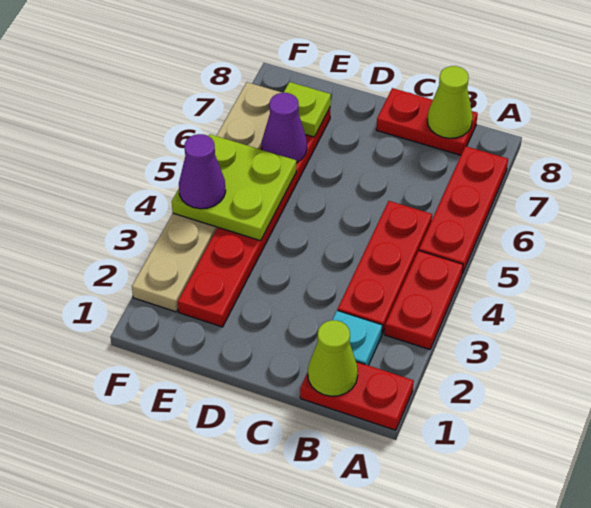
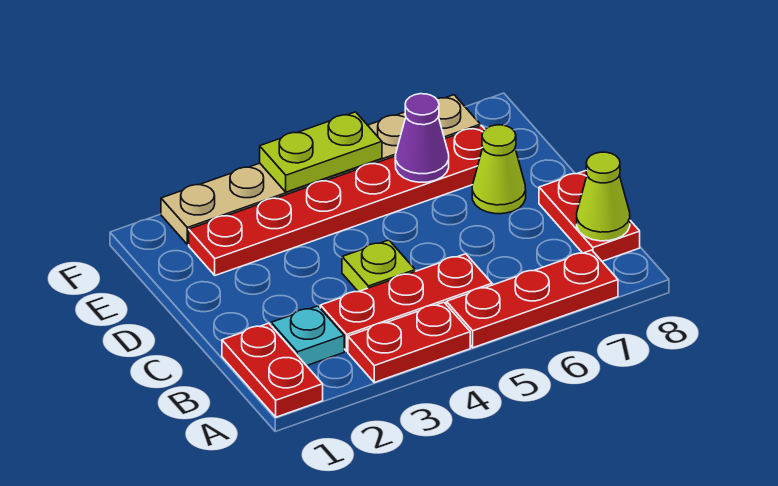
lime 1x1 cone [308,320,358,396] -> lime 1x1 cone moved to [472,125,526,214]
lime 2x2 plate [172,134,296,241] -> lime 1x2 plate [260,112,382,192]
lime 1x1 plate [284,82,331,137] -> lime 1x1 plate moved to [342,240,415,292]
purple 1x1 cone [179,134,226,209] -> none

